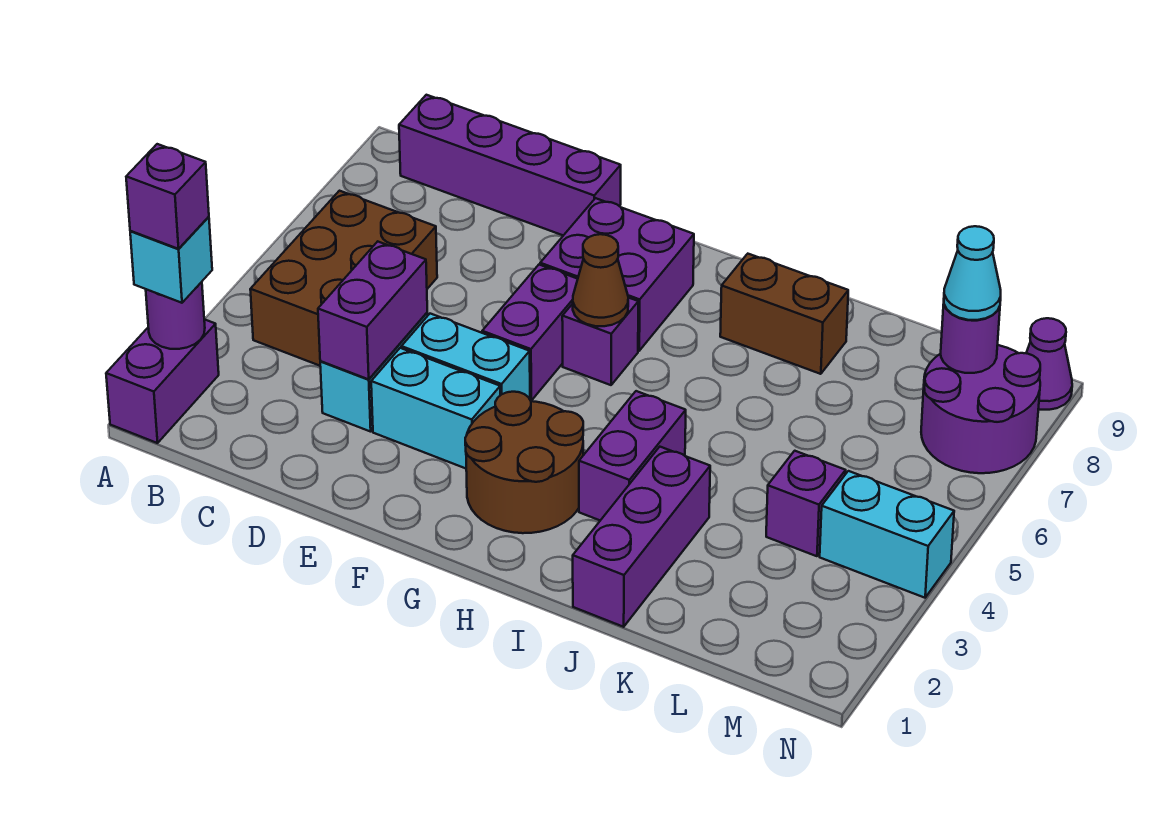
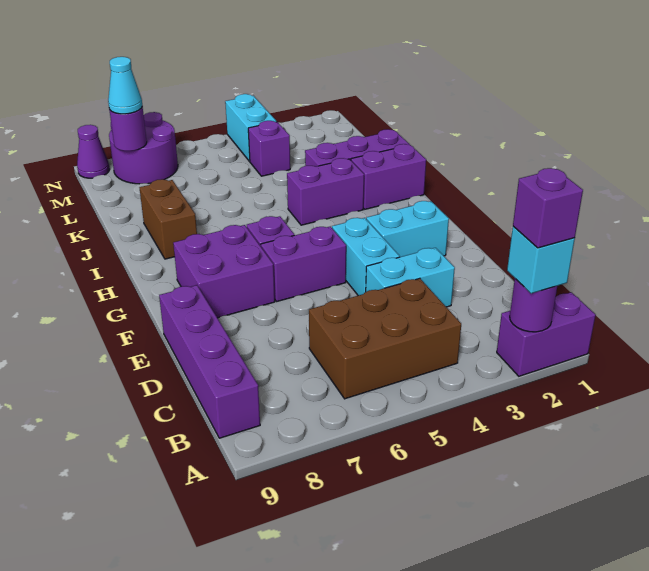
purple 1x2 brick [318,242,427,379] -> purple 1x2 brick moved to [351,144,426,209]
cyan 1x2 brick [371,348,500,468] -> cyan 1x2 brick turned to [366,201,449,257]
brown 2x2 round brick [465,392,583,533] -> none
brown 1x1 cone [573,234,628,326] -> none

